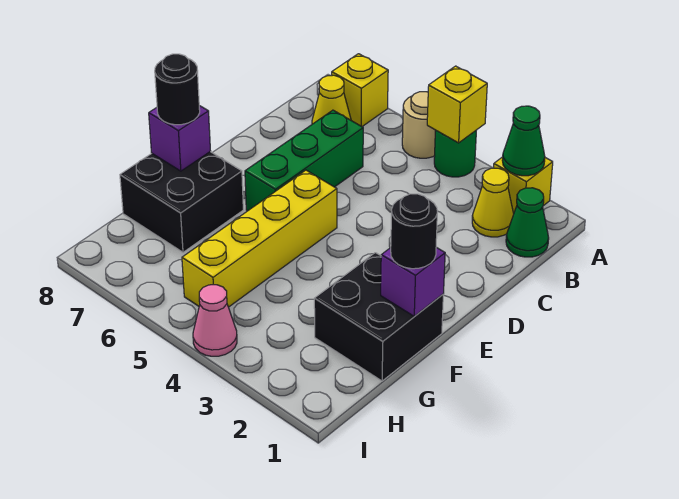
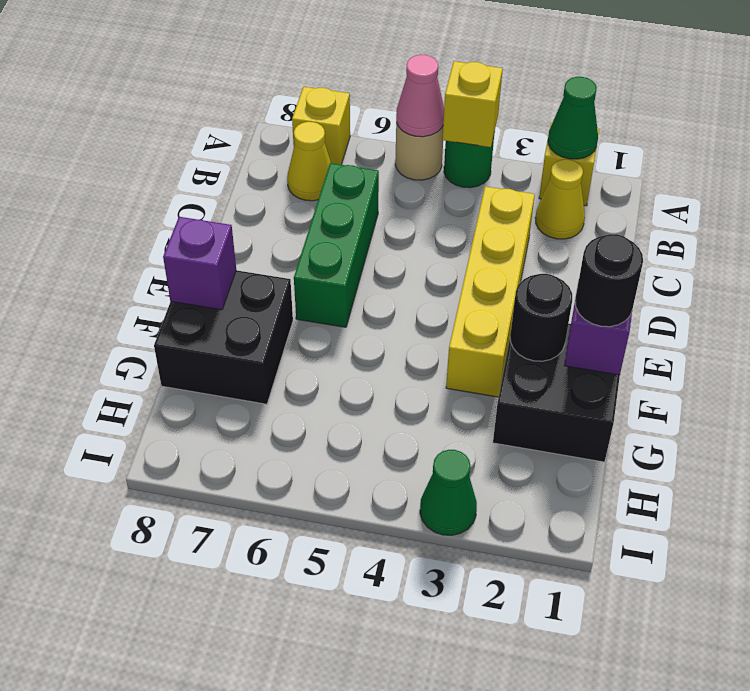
green 1x1 cone [506,188,549,257] -> green 1x1 cone moved to [420,450,477,535]
yellow 1x4 brick [182,170,337,307] -> yellow 1x4 brick moved to [446,186,535,397]
black 1x1 round brick [155,54,200,125] -> black 1x1 round brick moved to [510,274,572,361]
pink 1x1 cone [193,285,237,356] -> pink 1x1 cone moved to [396,55,444,137]

